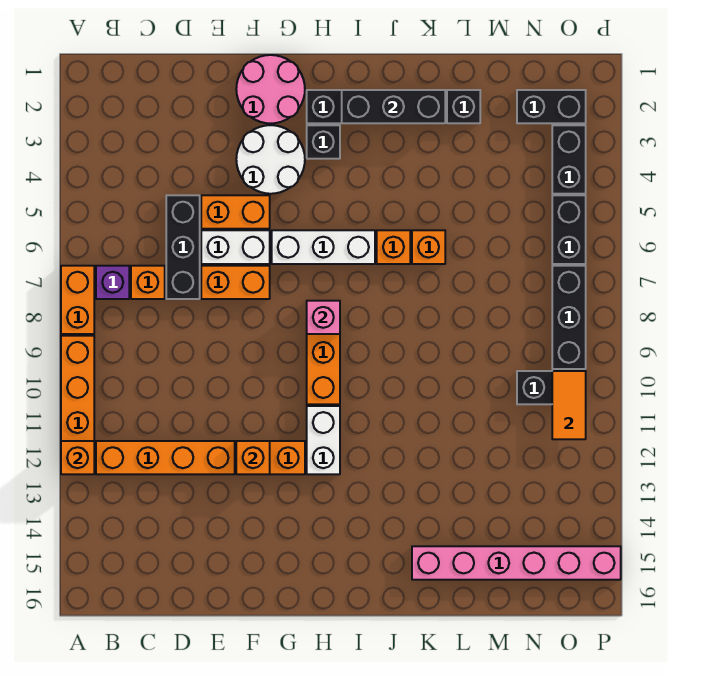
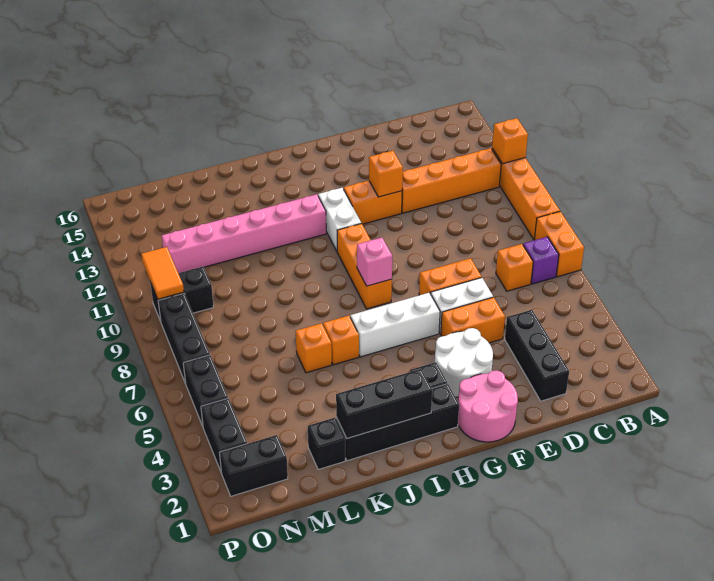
black 1x3 brick [166,195,200,299] -> black 1x3 brick moved to [505,310,569,401]
pink 1x6 brick [412,546,621,580] -> pink 1x6 brick moved to [162,194,326,273]

